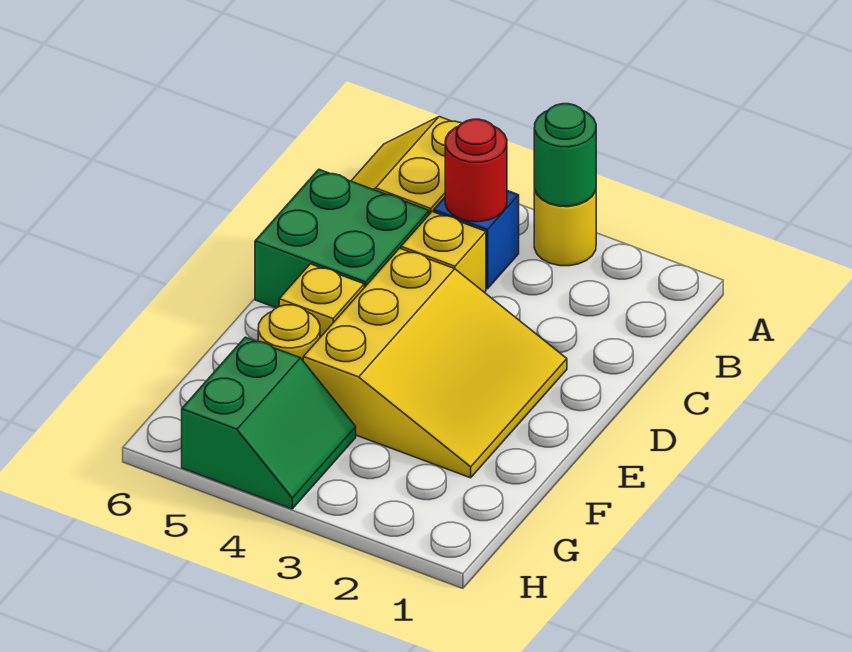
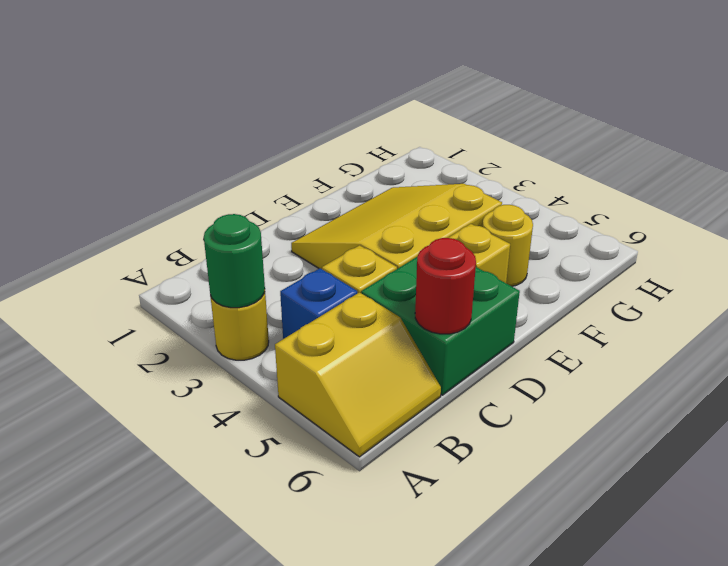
red 1x1 round brick [445,119,507,222] -> red 1x1 round brick moved to [415,238,476,334]
green 2x2 slope [182,337,356,509] -> none

